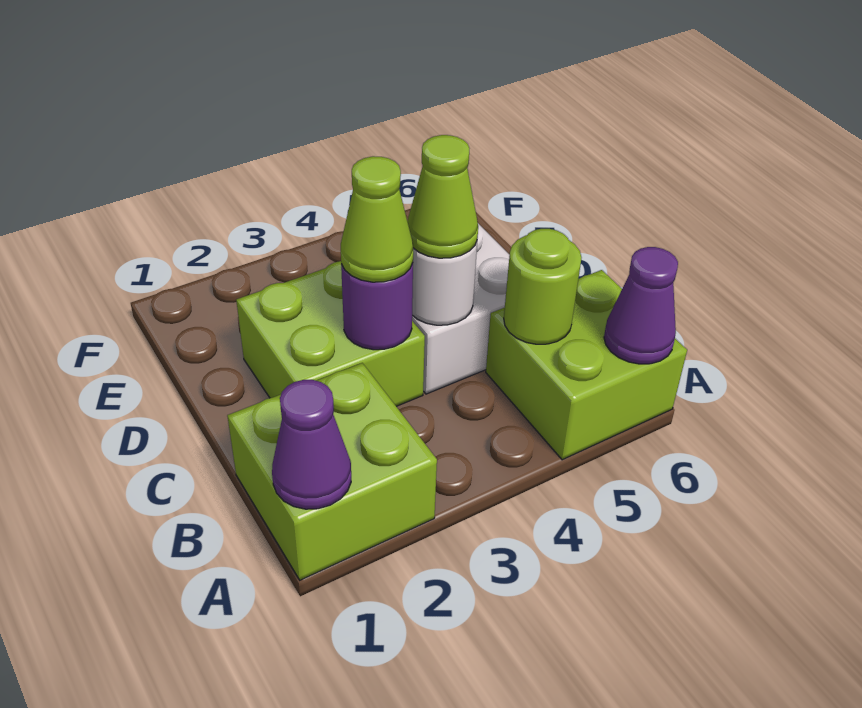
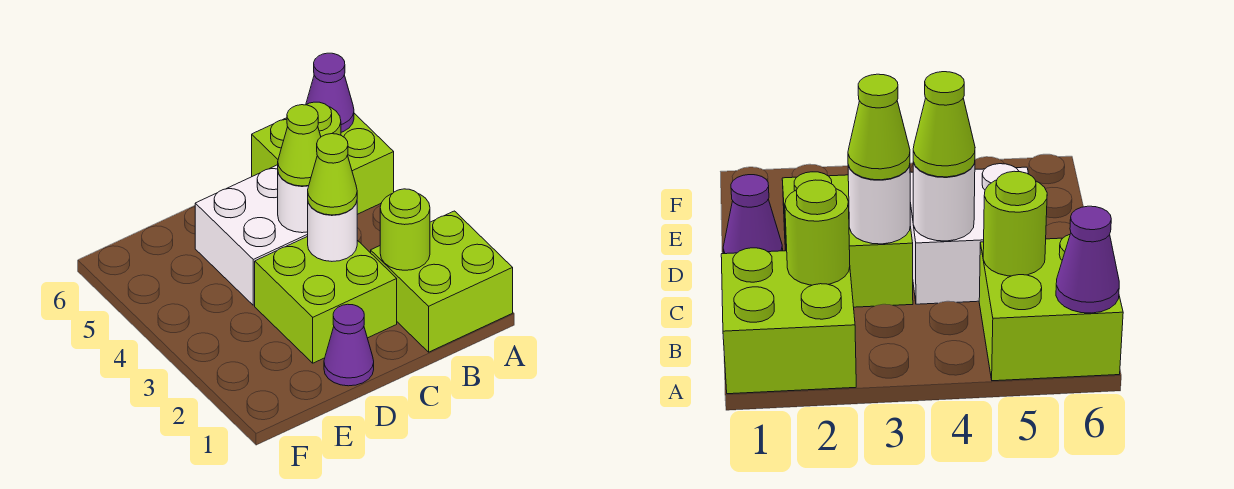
purple 1x1 cone [272,380,351,509] -> purple 1x1 cone moved to [324,304,374,386]
none -> lime 1x1 round brick [380,189,430,270]
purple 1x1 round brick [341,263,413,350] -> white 1x1 round brick [308,202,357,261]

